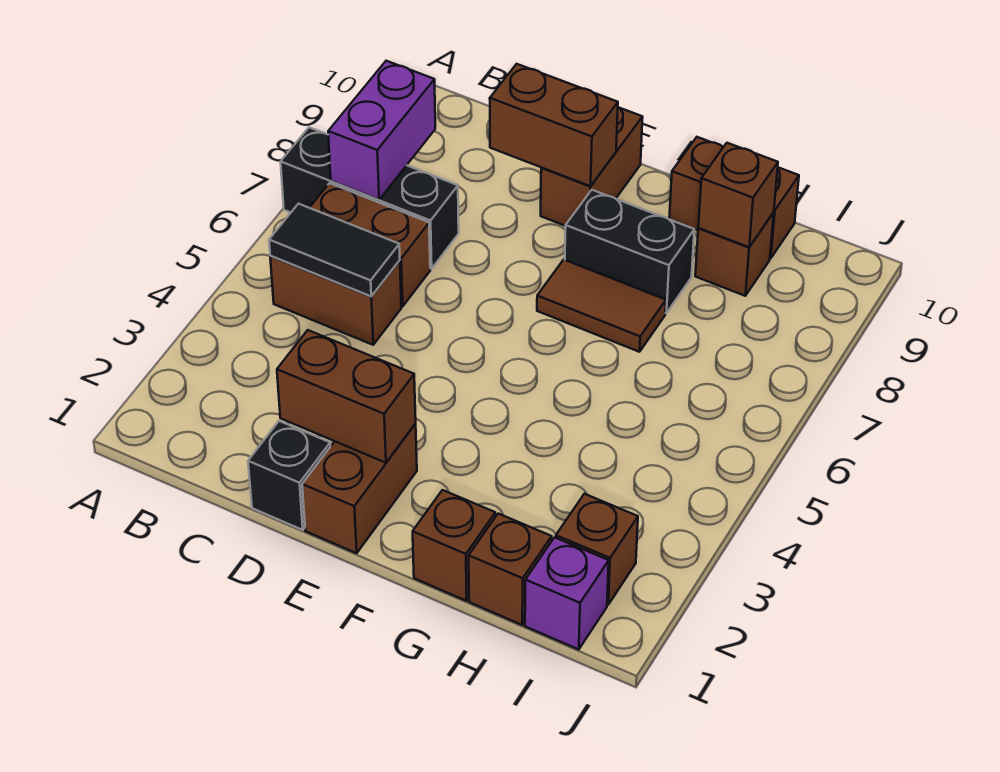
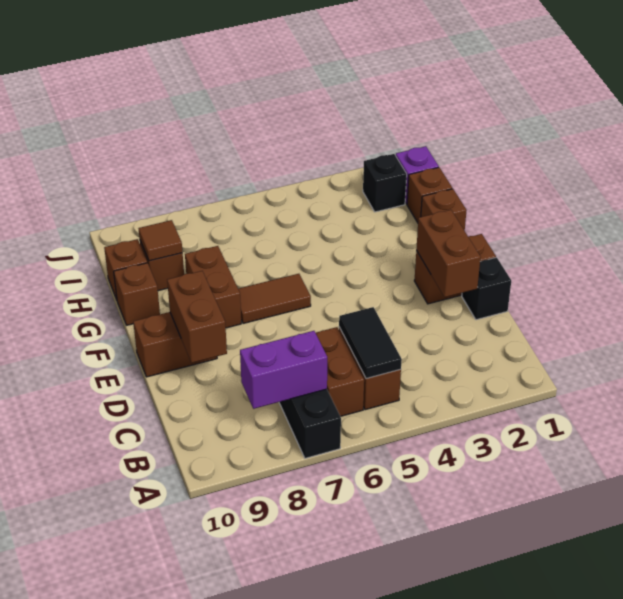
brown 1x2 tile [537,260,666,352] -> brown 1x2 tile turned to [238,274,311,324]
black 1x2 brick [565,190,694,313] -> brown 1x2 brick [185,246,241,328]
brown 1x1 brick [698,143,778,247] -> brown 1x1 tile [138,220,183,261]
brown 1x1 brick [556,494,638,605] -> black 1x1 brick [363,154,407,212]

